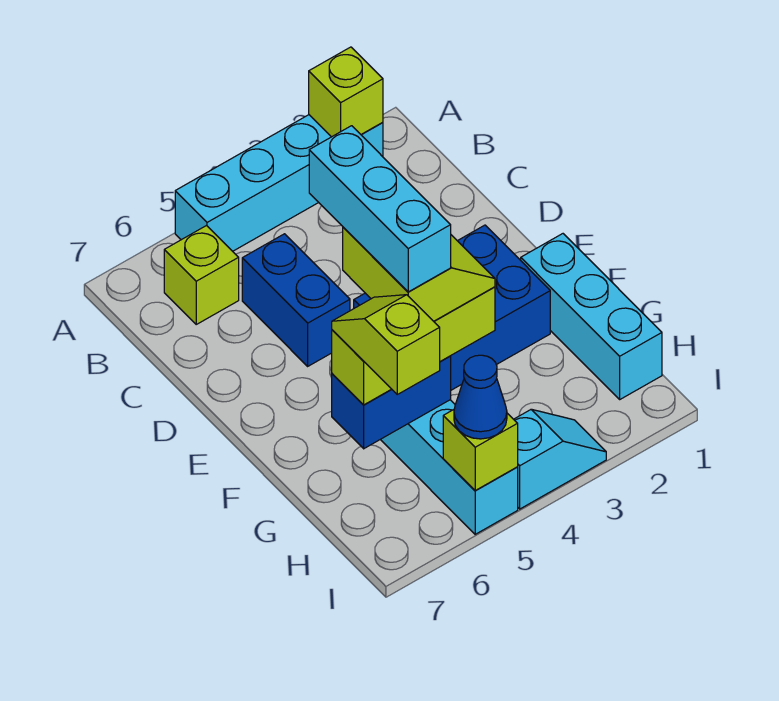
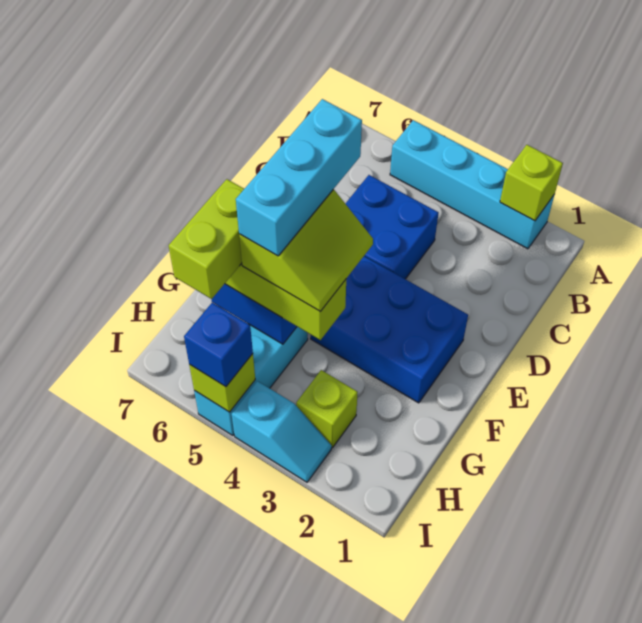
lime 1x1 brick [164,226,239,324] -> lime 1x1 brick moved to [296,370,358,447]
blue 1x2 brick [242,234,350,366] -> blue 2x2 brick [345,175,439,279]
cyan 1x3 brick [521,234,662,399] -> none
lime 1x2 slope [332,295,440,394] -> lime 1x2 brick [169,179,244,299]
blue 1x1 cone [454,355,507,439] -> blue 1x1 brick [184,302,253,387]

